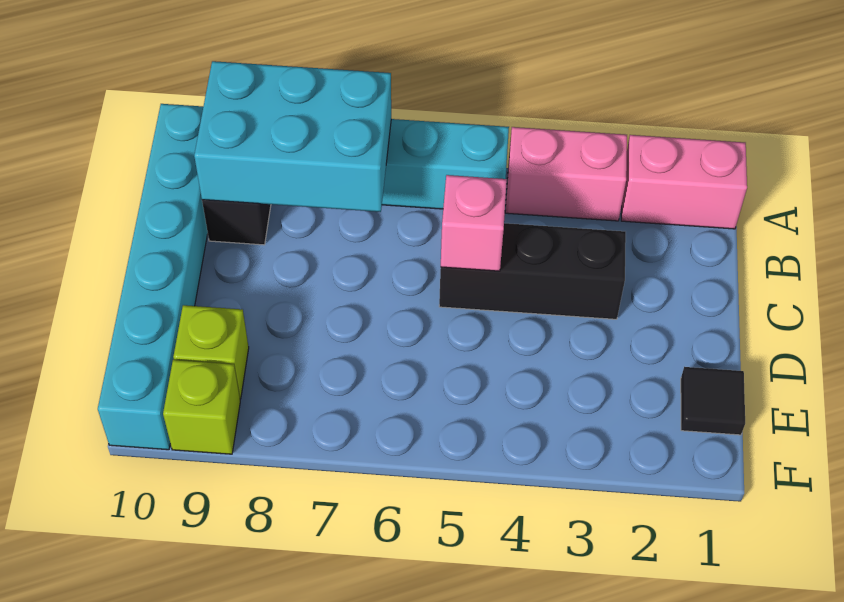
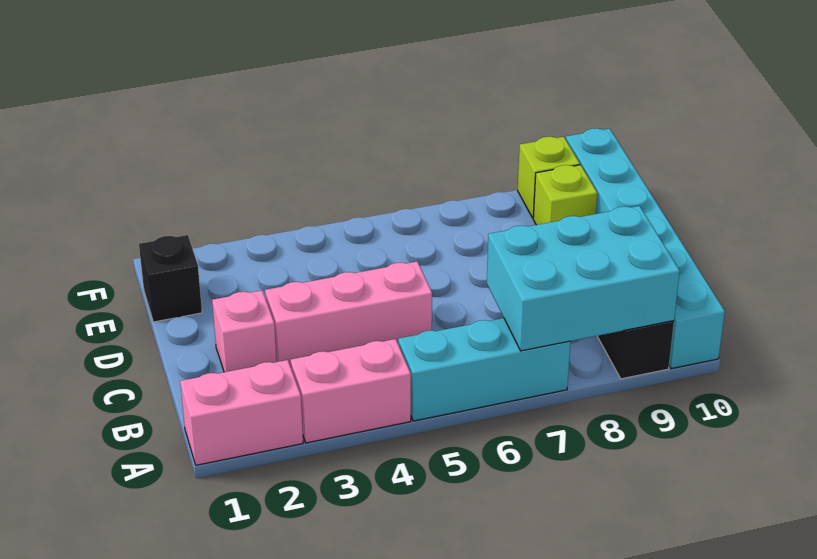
black 1x3 brick [439,223,626,319] -> pink 1x3 brick [265,262,432,367]
pink 1x1 brick [441,175,507,271] -> pink 1x1 brick moved to [212,290,277,372]
black 1x1 tile [681,367,745,435] -> black 1x1 brick [139,235,202,322]

